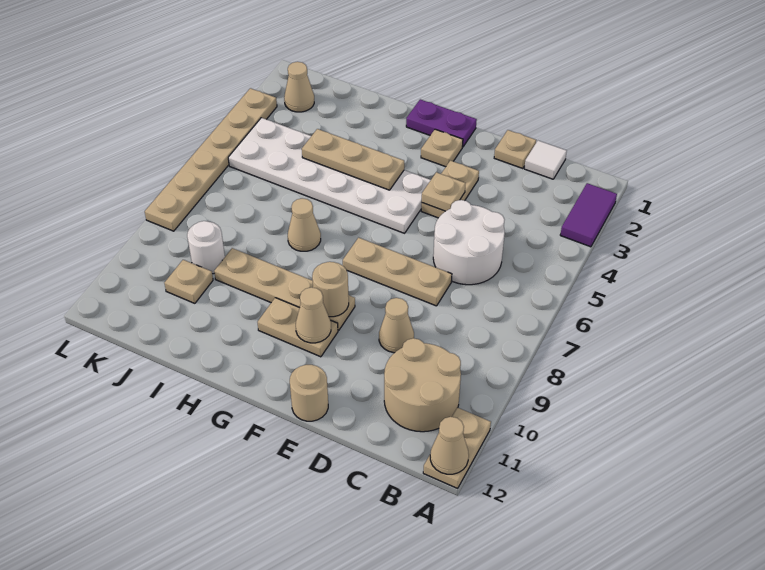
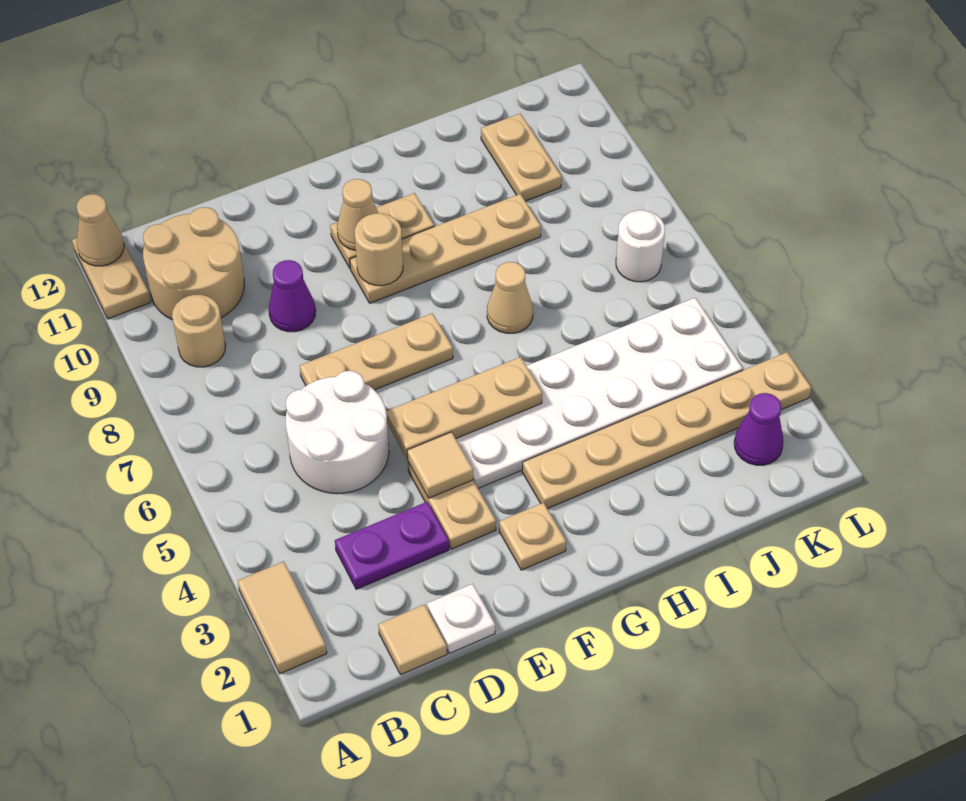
purple 1x2 tile [560,183,617,247] -> tan 1x2 tile [238,561,327,674]
white 1x1 tile [524,141,567,179] -> tan 1x1 tile [378,604,447,675]
tan 1x1 plate [494,130,536,169] -> white 1x1 plate [427,584,495,653]
tan 1x1 cone [379,298,414,353] -> purple 1x1 cone [269,260,316,332]
tan 1x1 plate [422,172,466,211] -> tan 1x1 tile [407,432,473,498]
tan 1x1 round brick [290,365,328,421] -> tan 1x1 round brick moved to [172,295,226,367]
purple 1x2 plate [406,99,477,147] -> purple 1x2 plate moved to [335,502,449,589]
tan 1x3 plate [302,129,404,190] -> tan 1x3 plate moved to [386,357,542,459]
white 1x1 round brick [187,221,225,274] -> white 1x1 round brick moved to [616,210,665,282]
tan 1x1 plate [164,260,213,303] -> tan 1x2 plate [481,113,562,201]
tan 1x1 cone [284,62,314,112] -> purple 1x1 cone [734,393,783,465]
tan 1x6 plate [145,88,277,231] -> tan 1x6 plate turned to [522,352,811,509]

